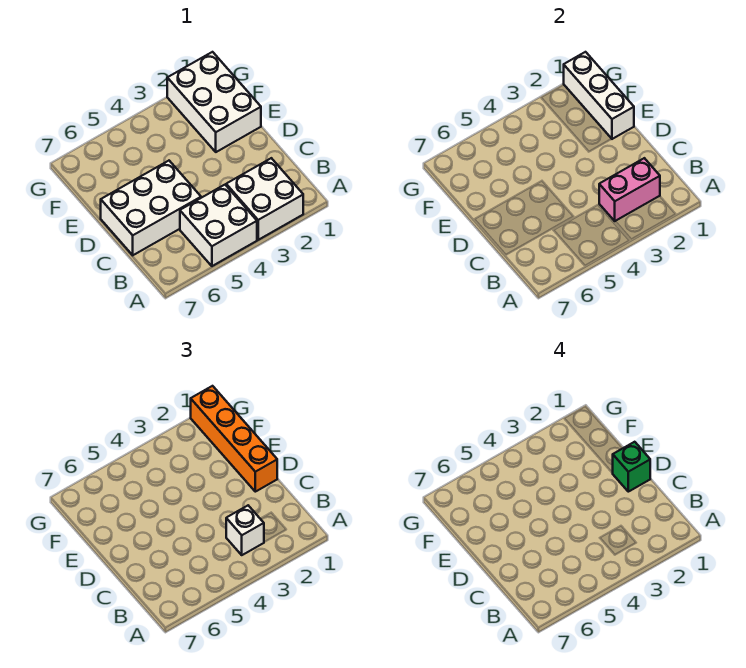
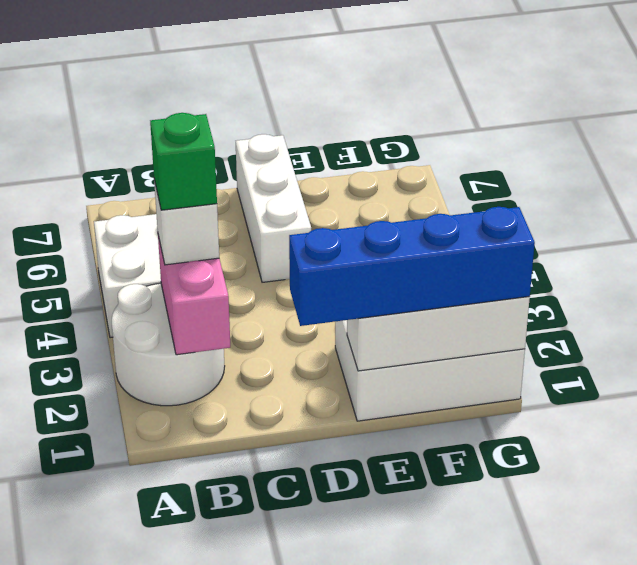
white 2x2 brick [226,158,303,240] -> white 2x2 round brick [112,283,225,406]
white 2x3 brick [101,161,201,255] -> white 1x3 brick [236,134,311,282]
orange 1x4 brick [191,386,277,492] -> blue 1x4 brick [289,207,535,326]
green 1x1 brick [613,442,650,492] -> green 1x1 brick moved to [150,113,217,210]

